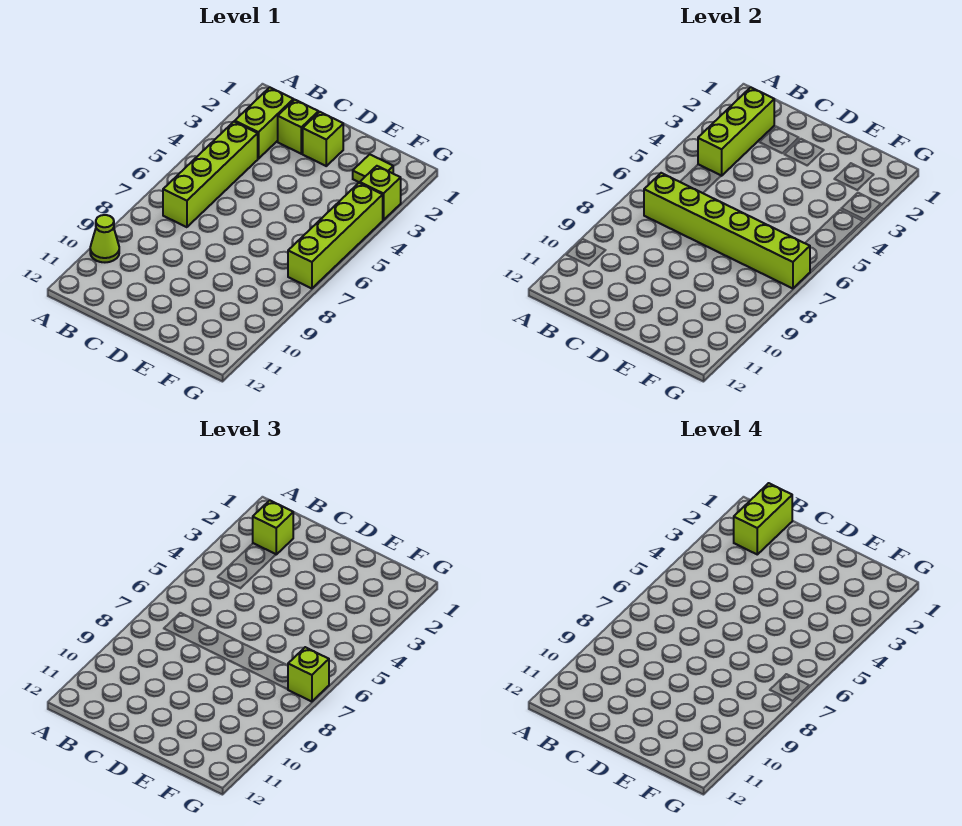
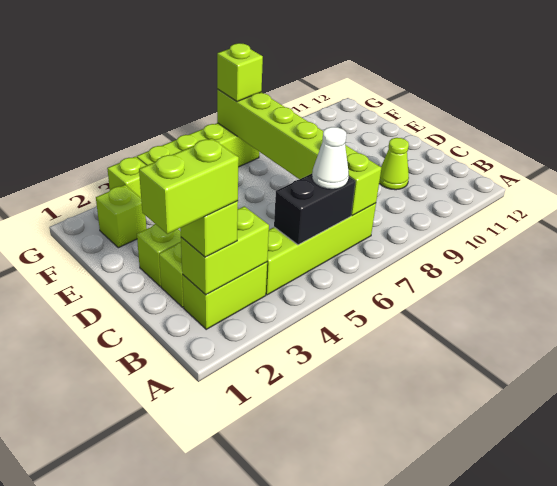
lime 1x1 cone [90,215,119,262] -> lime 1x1 cone moved to [379,138,409,190]
lime 1x3 brick [698,87,774,176] -> lime 1x2 brick [181,206,269,295]
none -> black 1x2 brick [274,174,355,245]
none -> white 1x1 cone [312,127,349,189]
lime 1x1 tile [353,154,393,183] -> lime 1x1 brick [96,185,147,248]

